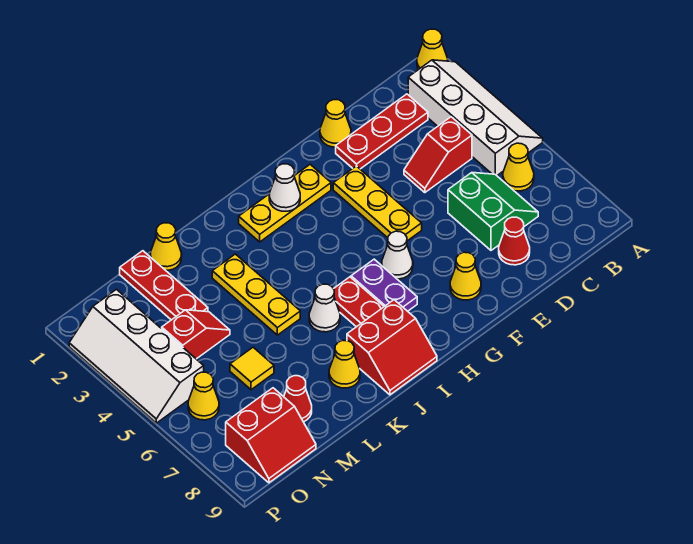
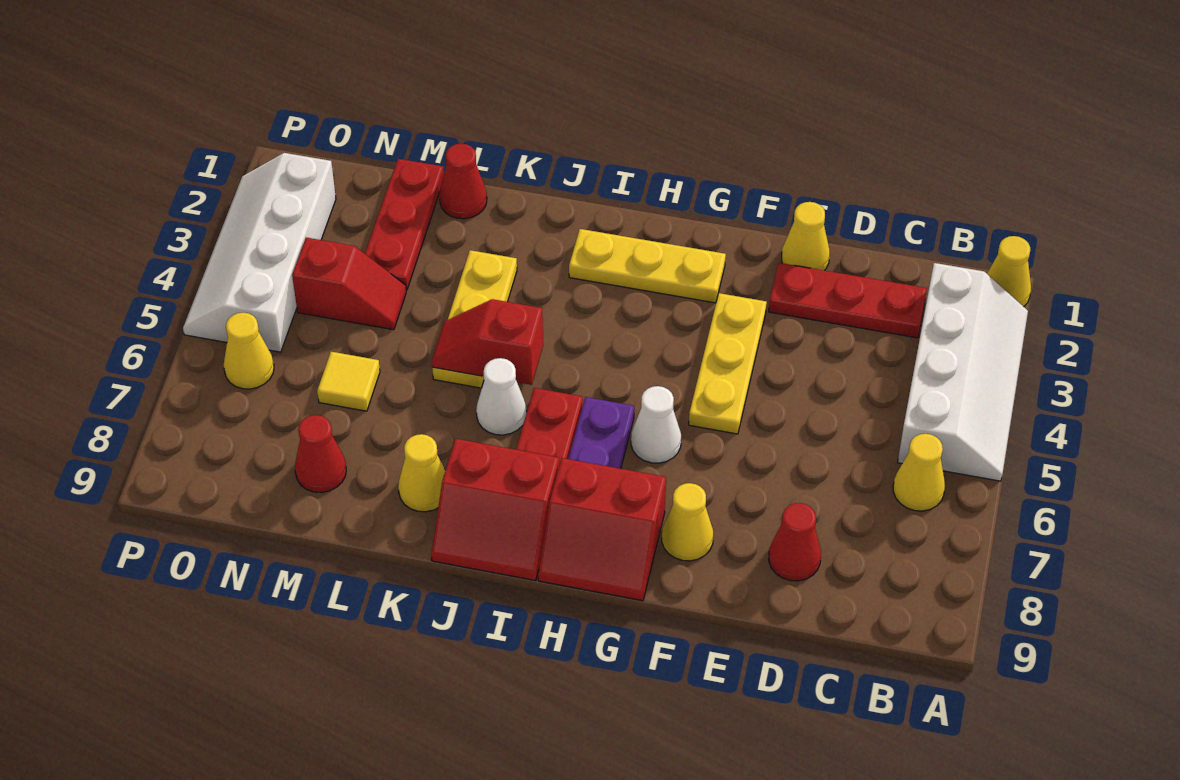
red 1x2 slope [404,117,472,193] -> red 1x2 slope moved to [432,299,543,385]
green 2x2 slope [448,173,538,250] -> none
white 1x1 cone [269,164,300,211] -> none
yellow 1x1 cone [151,223,182,270] -> red 1x1 cone [439,144,487,219]
red 2x2 slope [226,388,316,483] -> red 2x2 slope moved to [538,458,666,601]

